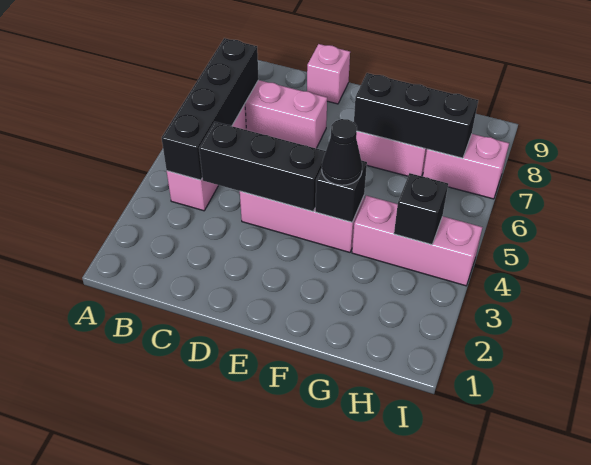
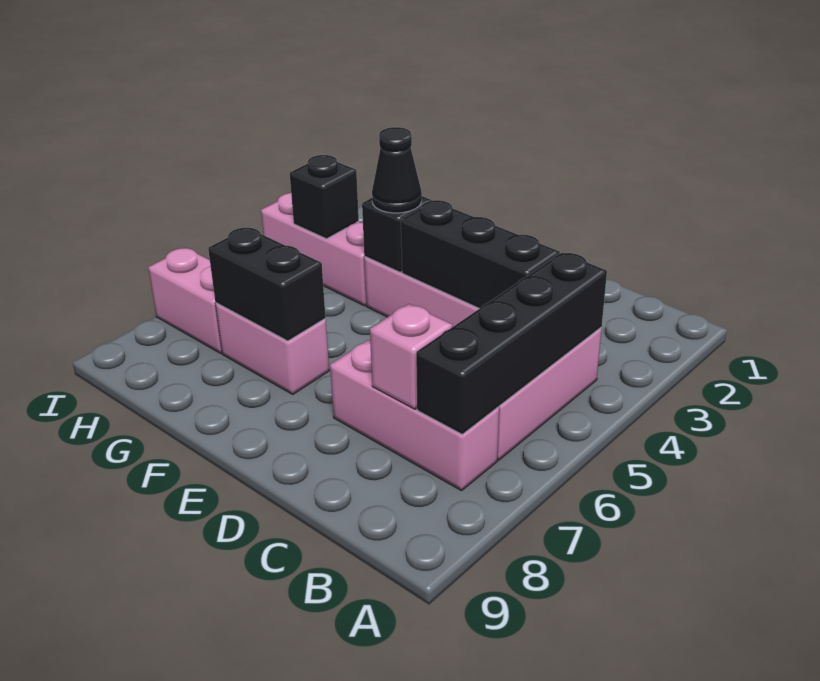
pink 1x1 brick [307,44,350,104] -> pink 1x1 brick moved to [370,304,452,409]
black 1x3 brick [354,73,478,158] -> black 1x2 brick [208,228,326,341]

